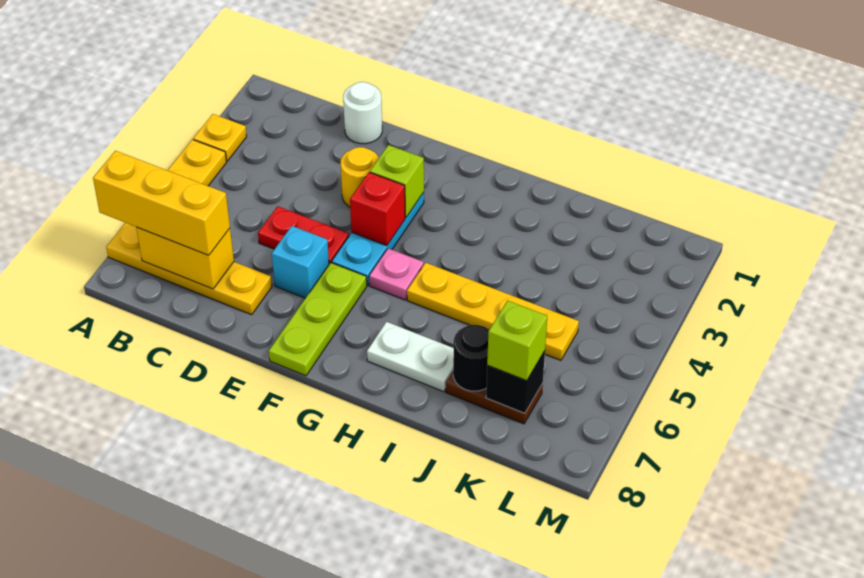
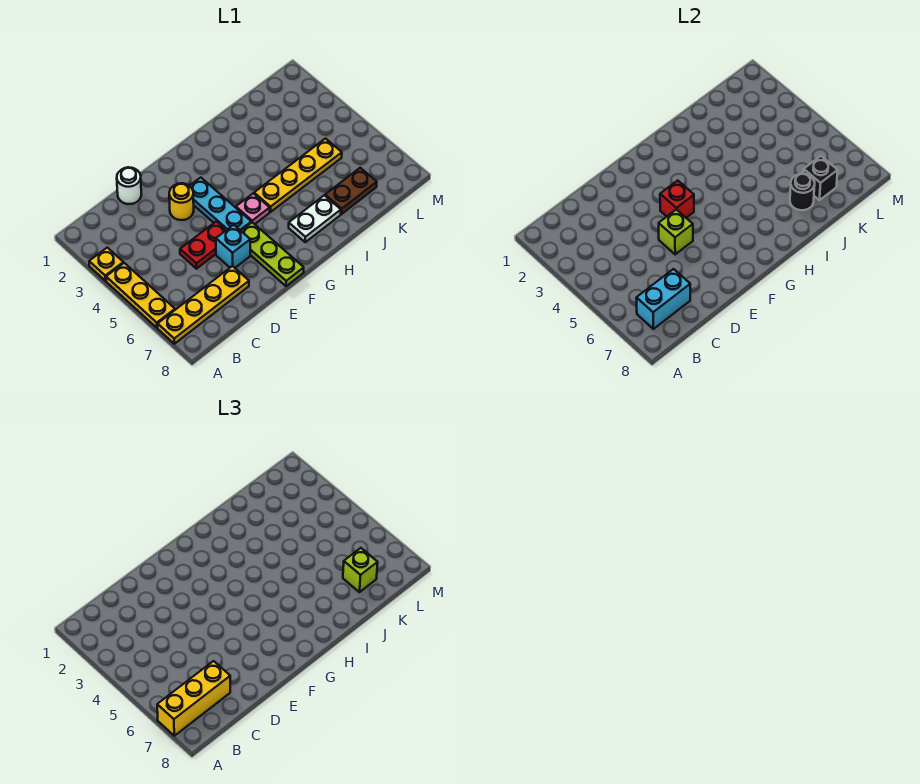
yellow 1x2 brick [136,227,234,289] -> cyan 1x2 brick [636,269,690,329]
lime 1x1 brick [370,145,424,217] -> lime 1x1 brick moved to [659,209,693,254]

